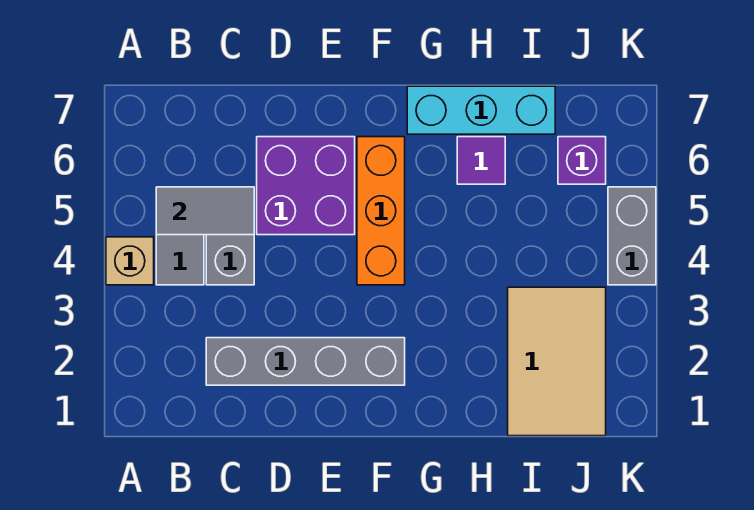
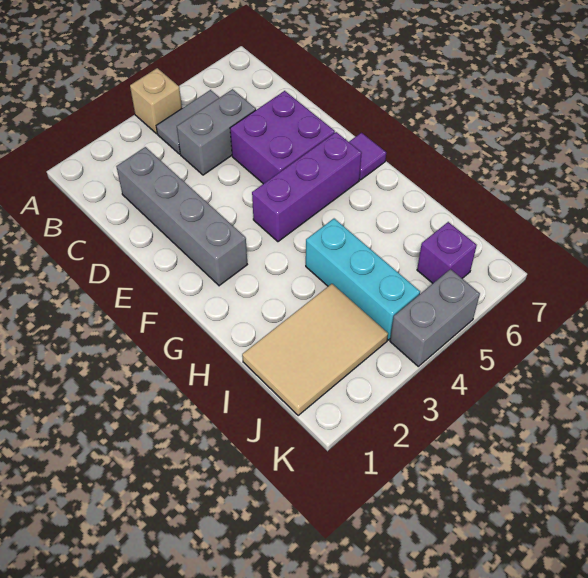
grey 1x2 tile [156,187,254,235] -> none
orange 1x3 brick [357,137,405,285] -> purple 1x3 brick [252,132,362,242]
cyan 1x3 brick [407,86,555,134] -> cyan 1x3 brick moved to [306,219,420,340]
purple 1x1 tile [457,137,505,184] -> purple 1x1 tile moved to [349,133,386,180]

